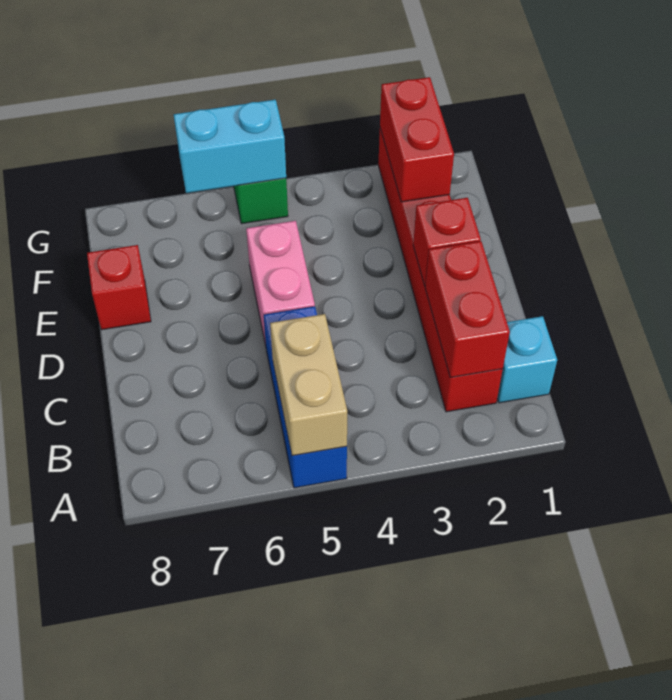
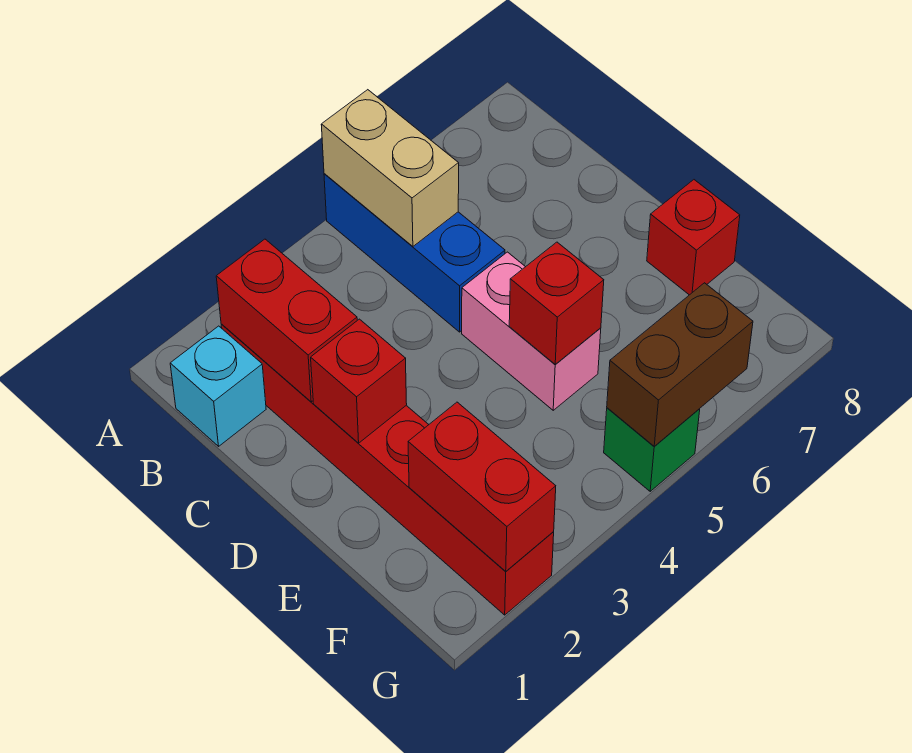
none -> red 1x1 brick [509,242,604,365]
cyan 1x2 brick [174,100,286,193] -> brown 1x2 brick [607,283,753,446]

